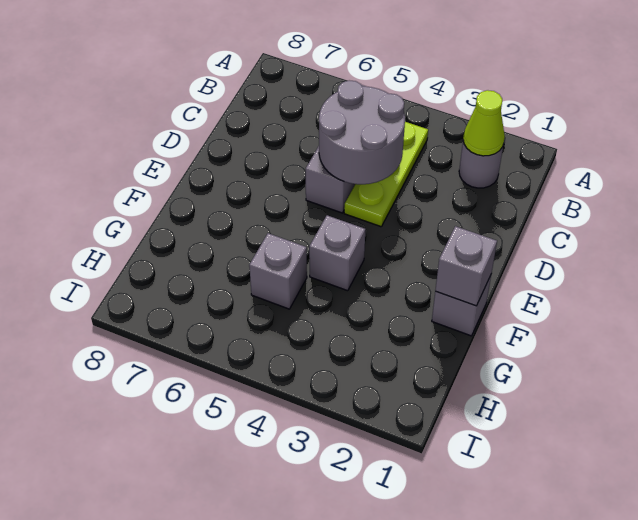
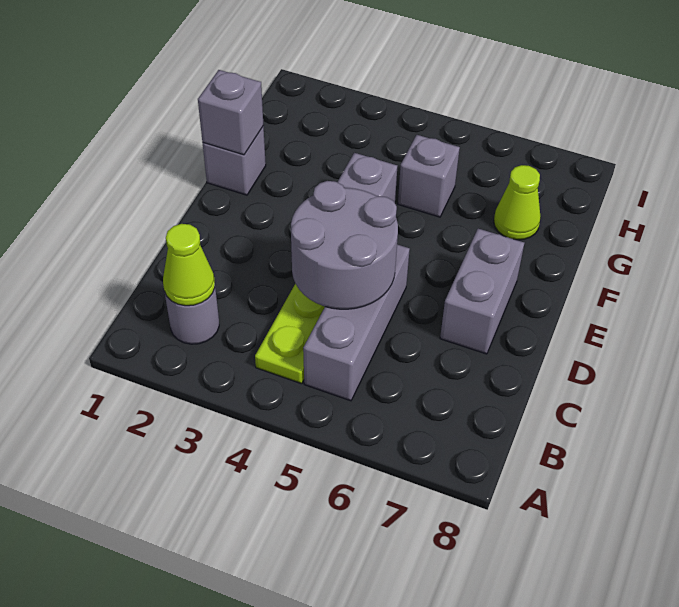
none -> grey 1x2 brick [440,229,524,354]
none -> lime 1x1 cone [494,165,541,240]

